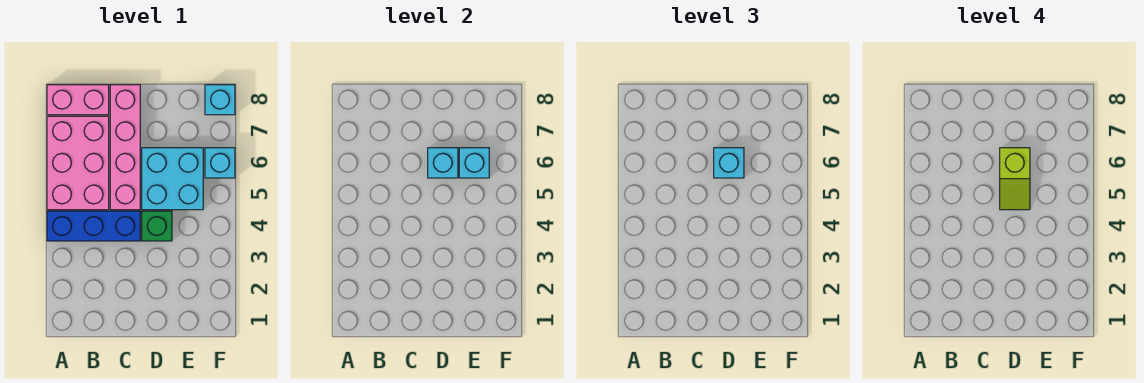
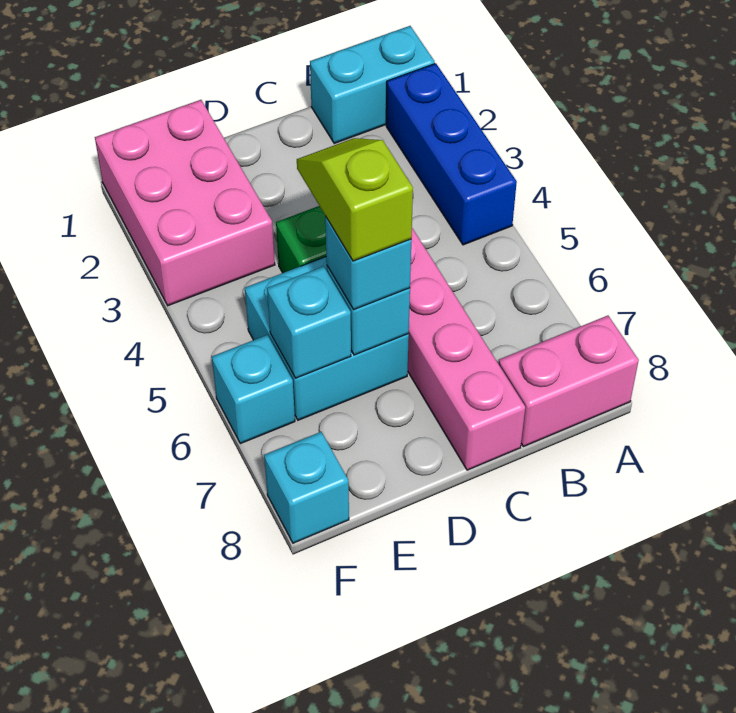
none -> cyan 1x2 brick [310,26,435,144]
blue 1x3 brick [47,211,140,241] -> blue 1x3 brick turned to [386,63,517,245]
pink 2x3 brick [47,116,109,210] -> pink 2x3 brick moved to [95,100,275,306]

